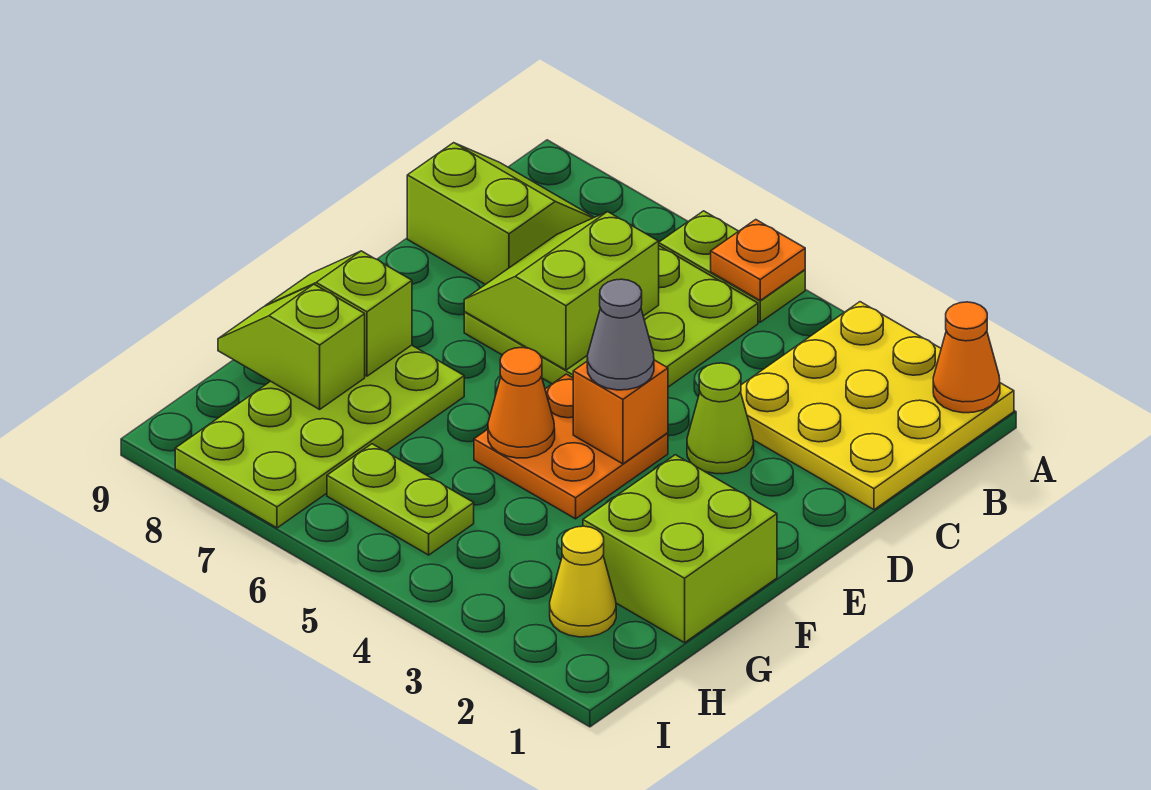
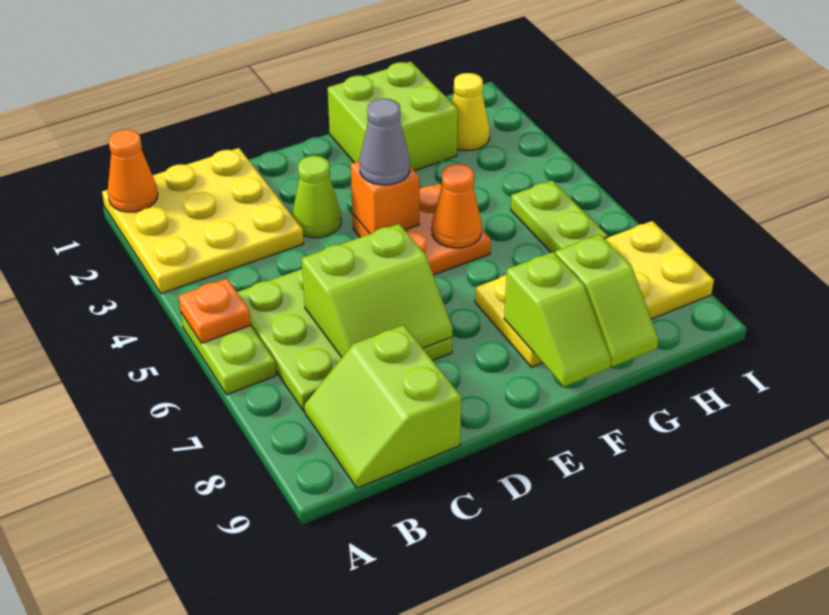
lime 2x4 plate [175,345,464,528] -> yellow 2x4 plate [475,221,714,367]

